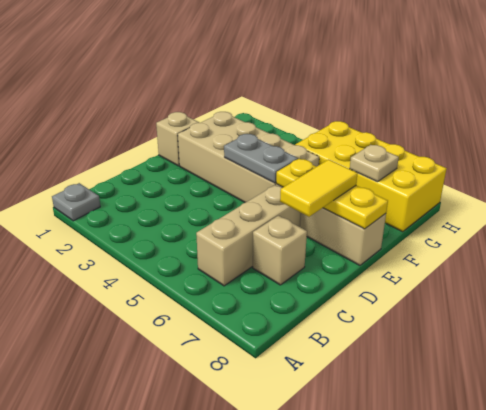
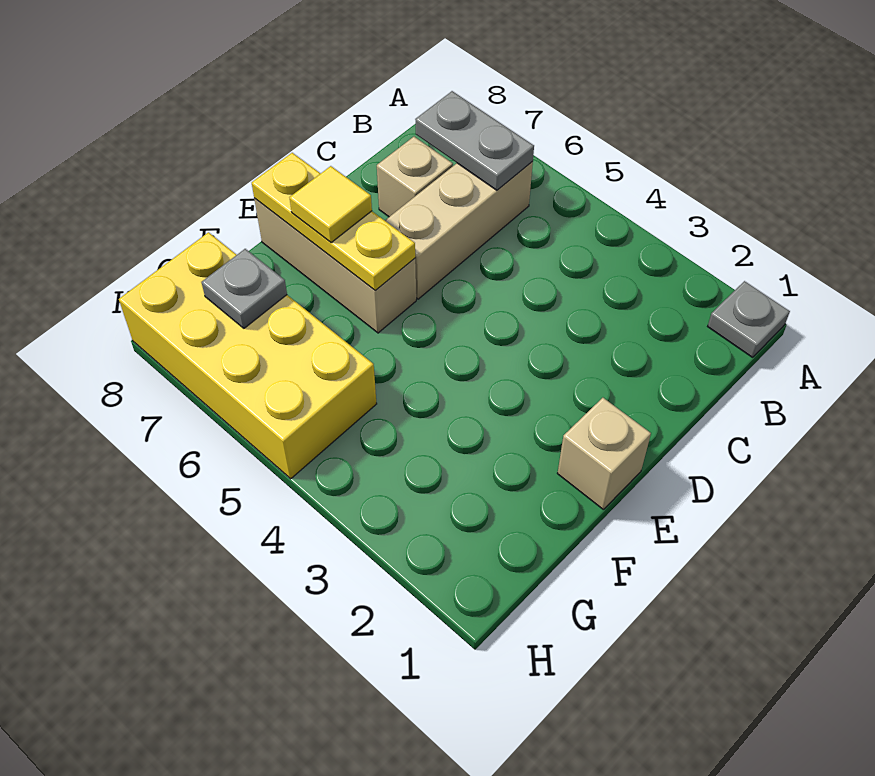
yellow 1x2 tile [280,159,358,217] -> yellow 1x1 tile [290,166,372,242]
tan 2x4 brick [178,112,319,203] -> none
grey 1x2 plate [224,134,298,183] -> grey 1x2 plate moved to [415,91,534,190]
tan 1x1 plate [350,145,399,182] -> grey 1x1 plate [201,249,287,328]

